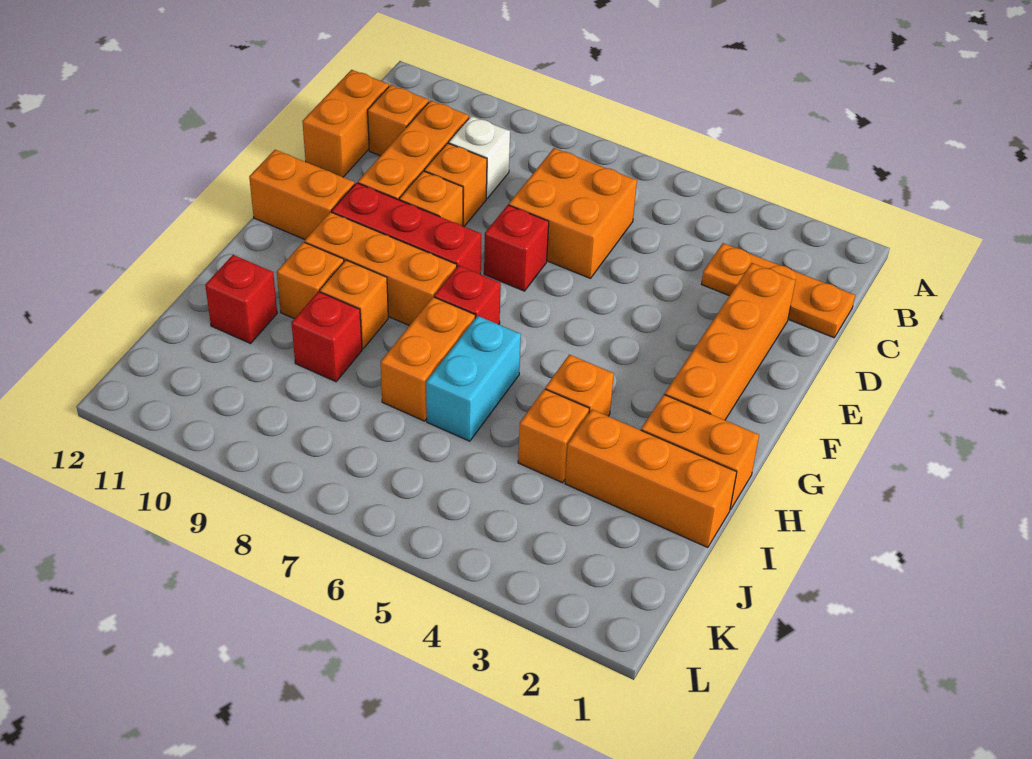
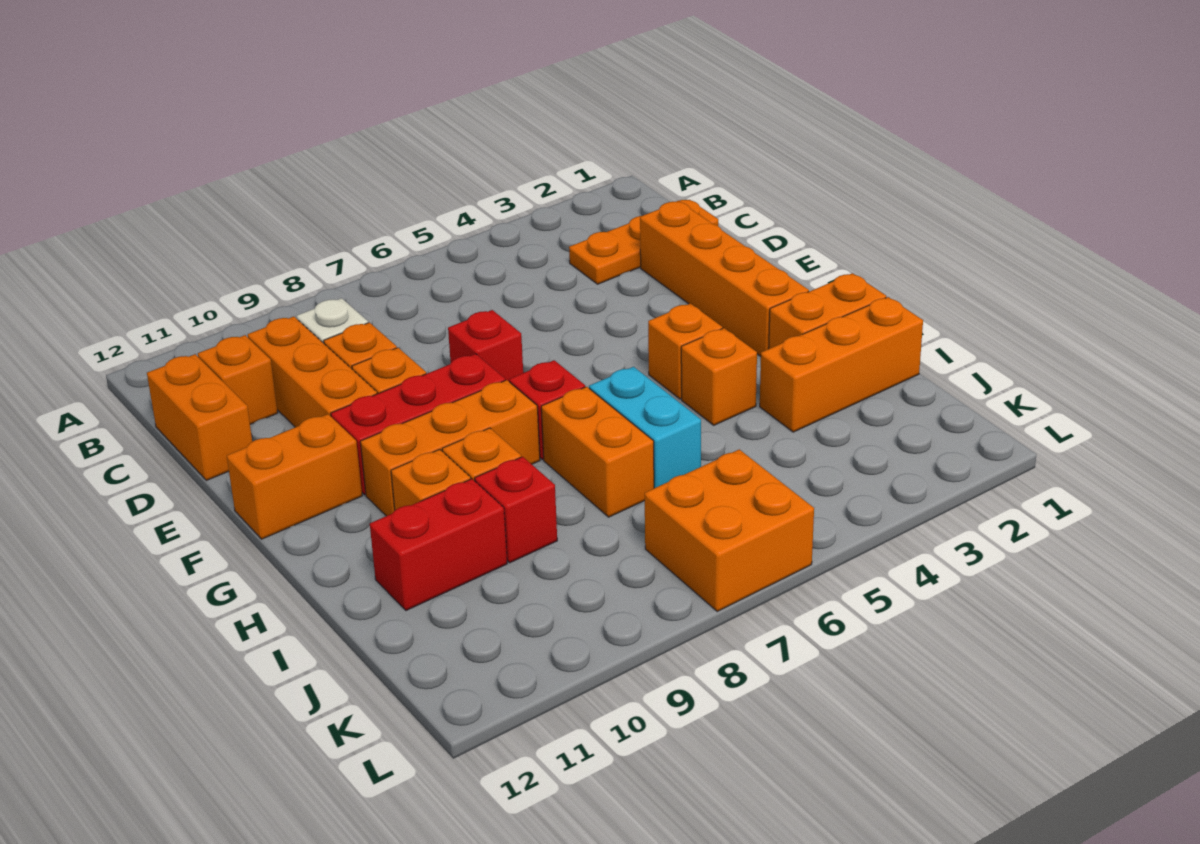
orange 2x2 brick [509,148,637,279] -> orange 2x2 brick moved to [645,449,814,611]
orange 1x1 brick [518,389,589,483] -> orange 1x1 brick moved to [648,303,722,399]
red 1x1 brick [205,255,277,344] -> red 1x2 brick [370,479,507,610]

